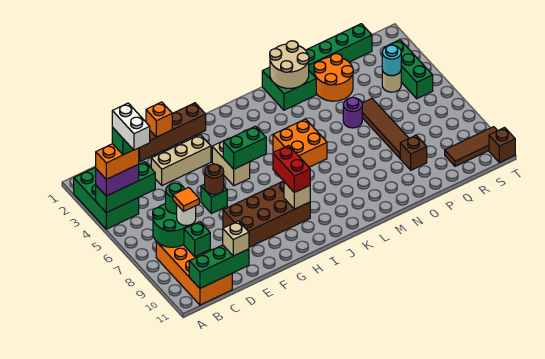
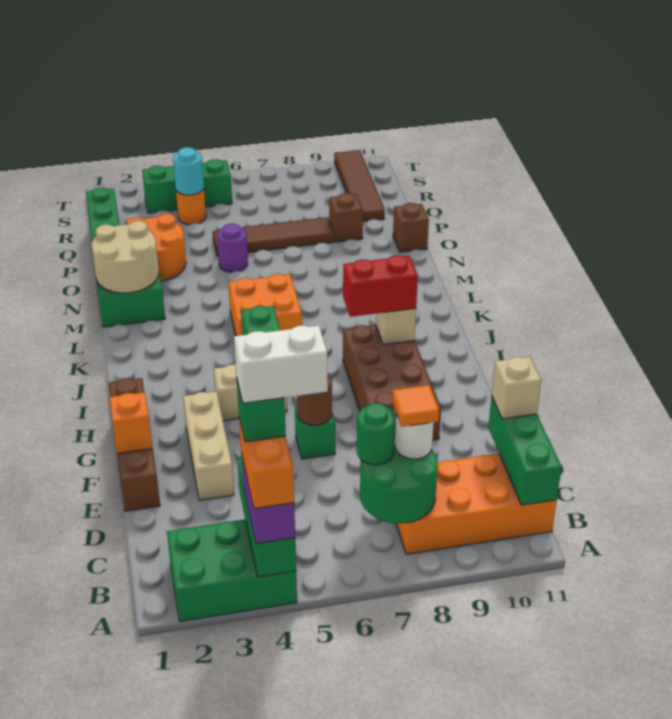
green 1x1 brick [184,222,210,256] -> none
tan 1x1 round brick [382,70,401,92] -> orange 1x1 round brick [176,189,206,225]
brown 1x3 tile [445,127,497,166] -> brown 1x4 tile [334,150,385,222]
brown 1x1 brick [489,128,515,163] -> brown 1x1 brick moved to [393,203,429,252]

